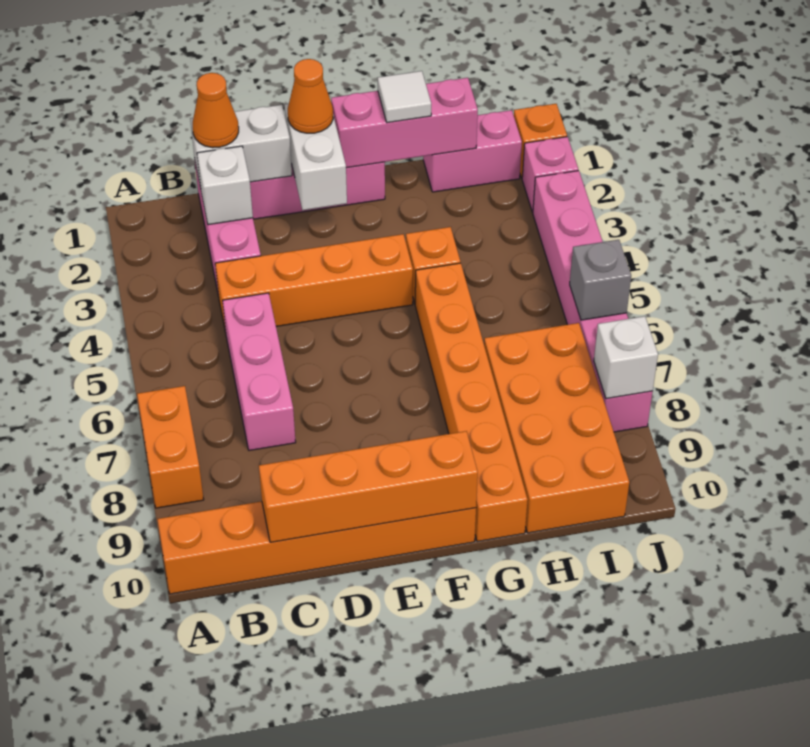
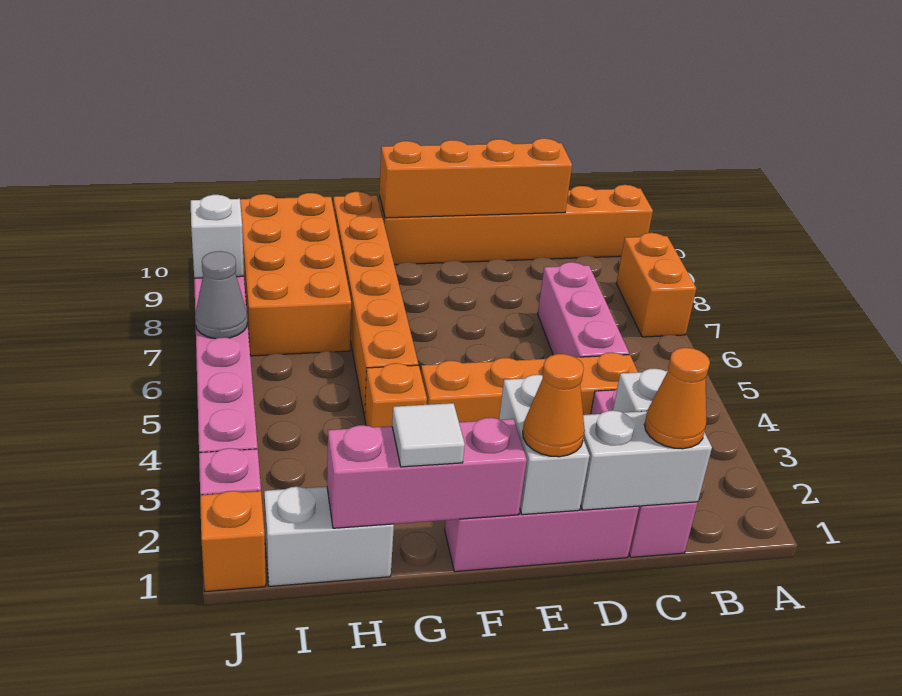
pink 1x2 brick [423,110,522,192] -> white 1x2 brick [264,487,394,586]
grey 1x1 brick [570,240,631,320] -> grey 1x1 cone [195,251,248,339]

